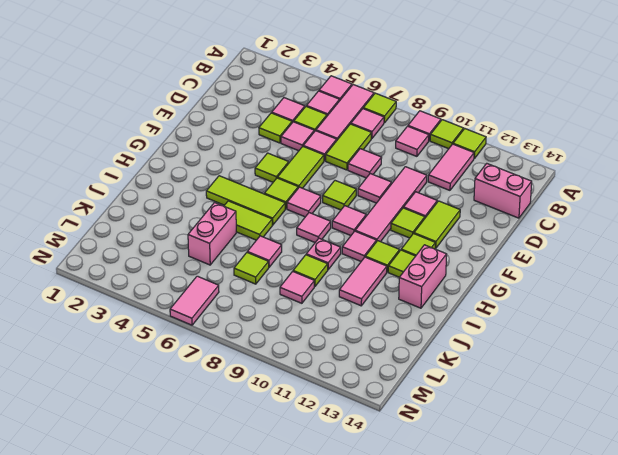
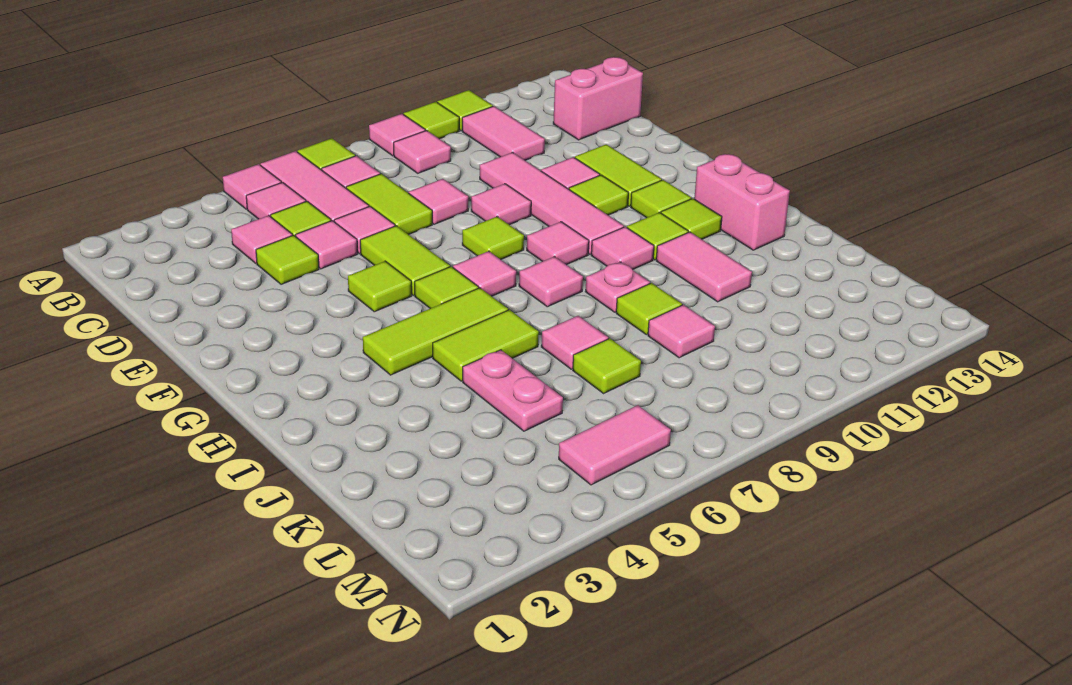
pink 1x2 brick [188,202,236,265] -> pink 1x2 plate [463,350,563,431]
pink 1x2 tile [170,276,219,325] -> pink 1x2 tile turned to [559,405,671,485]

